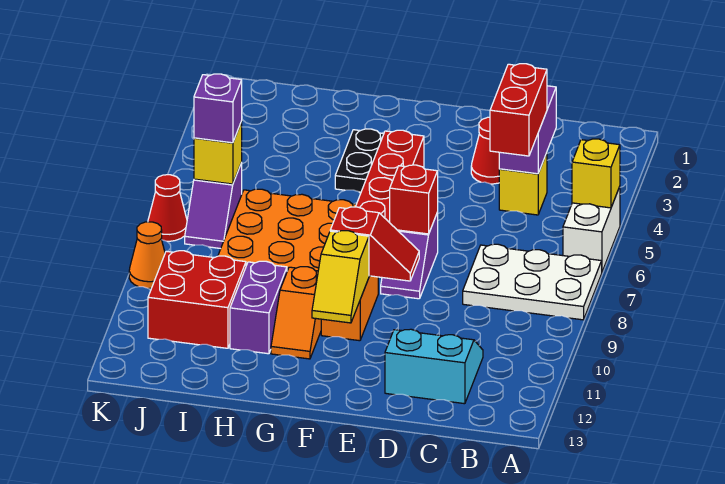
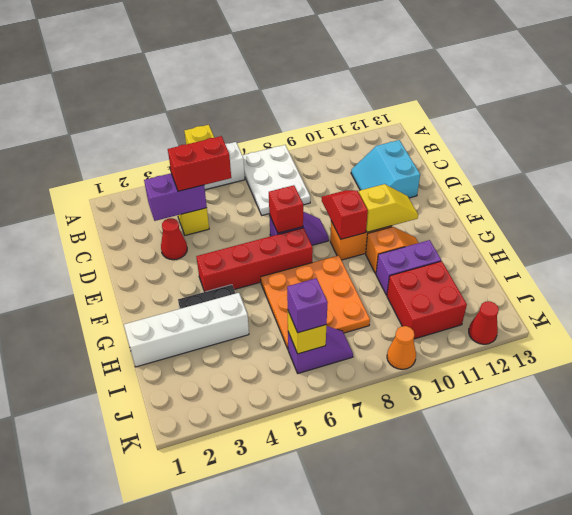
none -> white 1x4 brick [124,293,249,367]
red 1x1 cone [148,175,187,241] -> red 1x1 cone moved to [469,301,499,344]

